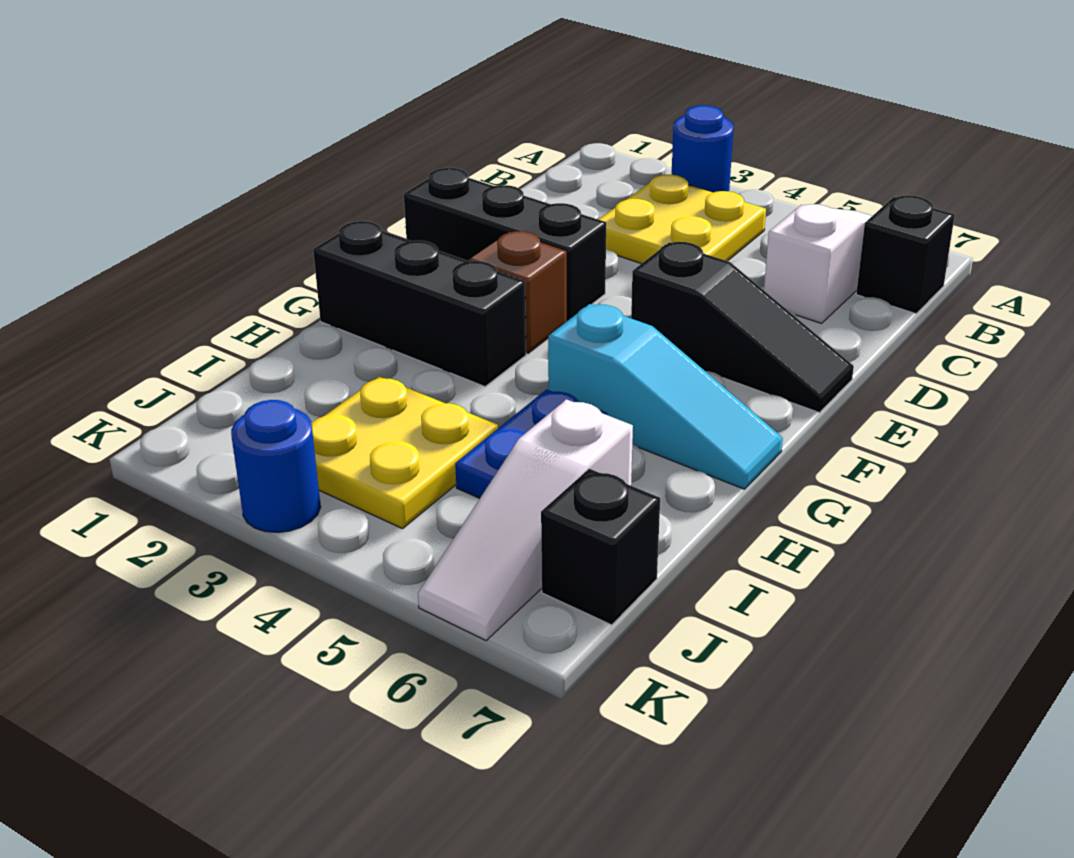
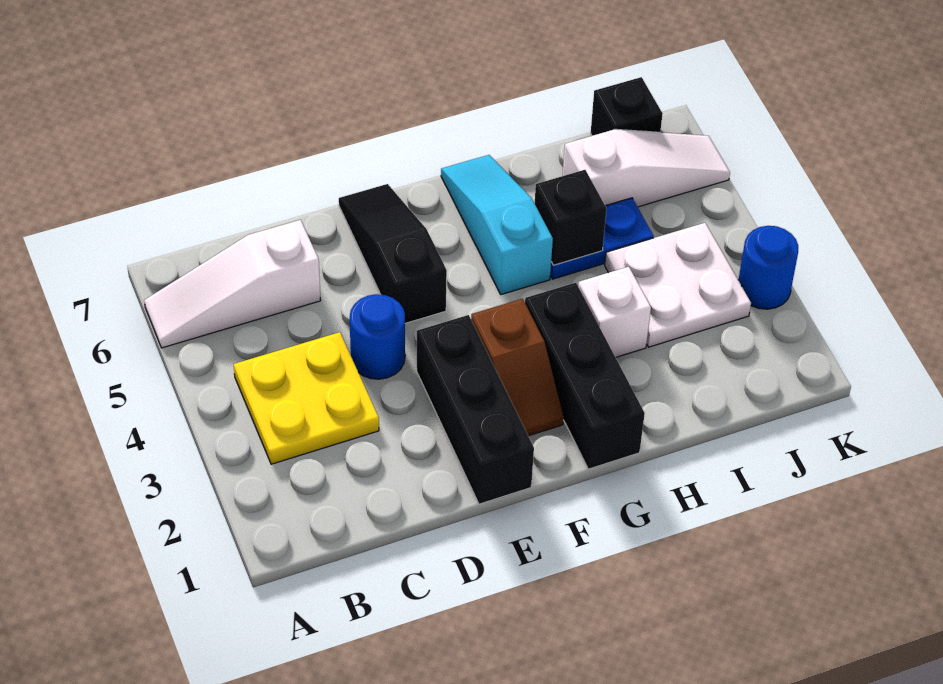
blue 1x1 round brick [671,105,734,192] -> blue 1x1 round brick moved to [350,294,405,379]
black 1x1 brick [856,195,955,314] -> black 1x1 brick moved to [535,170,607,265]
none -> white 1x1 brick [578,267,651,357]
yellow 2x2 plate [311,377,498,529] -> white 2x2 plate [605,223,751,347]

